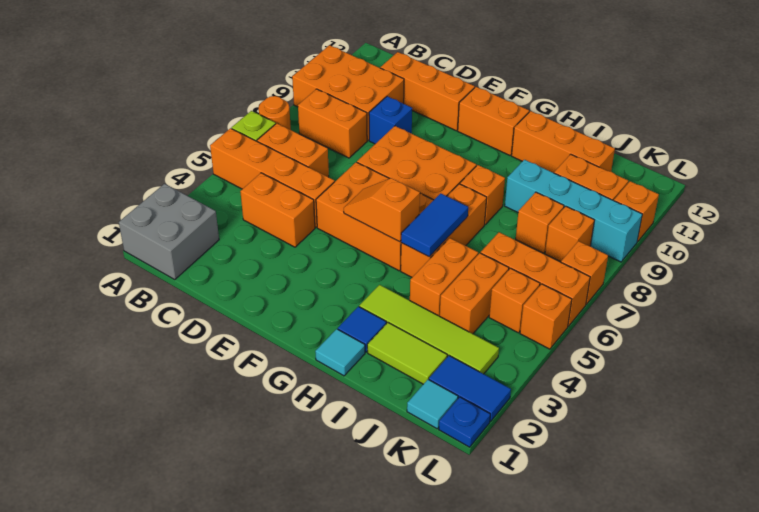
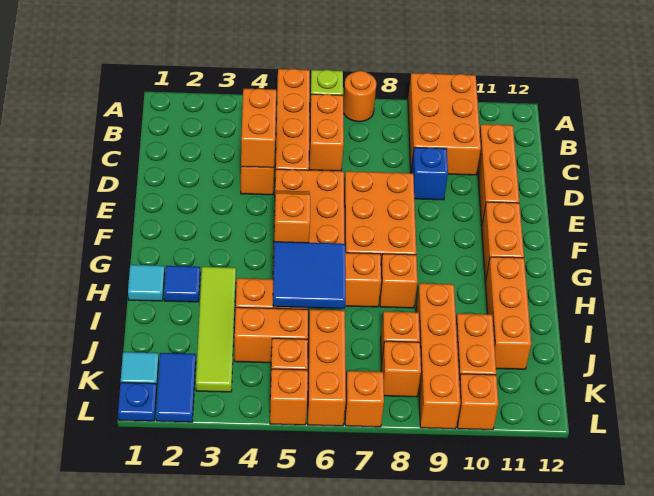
grey 2x2 brick [119,184,219,280] -> none
orange 1x2 brick [298,89,367,158] -> orange 1x2 brick moved to [241,88,276,168]
blue 1x2 tile [401,193,468,257] -> blue 2x2 tile [273,242,346,309]
lime 1x2 tile [367,323,447,384] -> none
cyan 1x4 brick [505,160,642,262] -> orange 1x4 brick [416,283,460,429]

